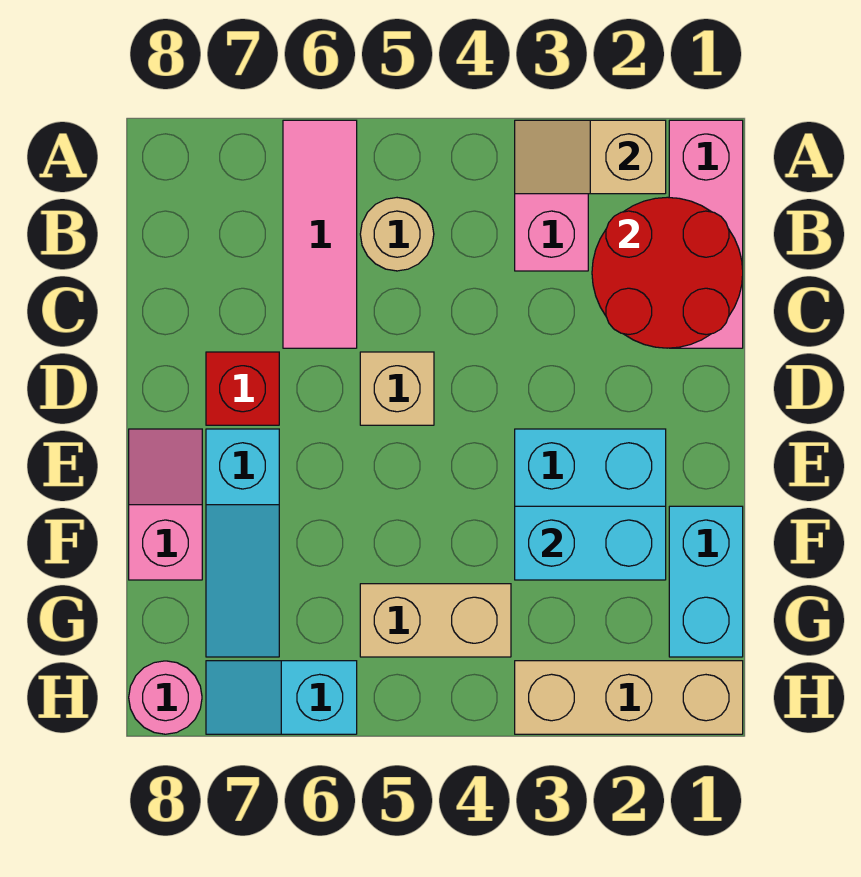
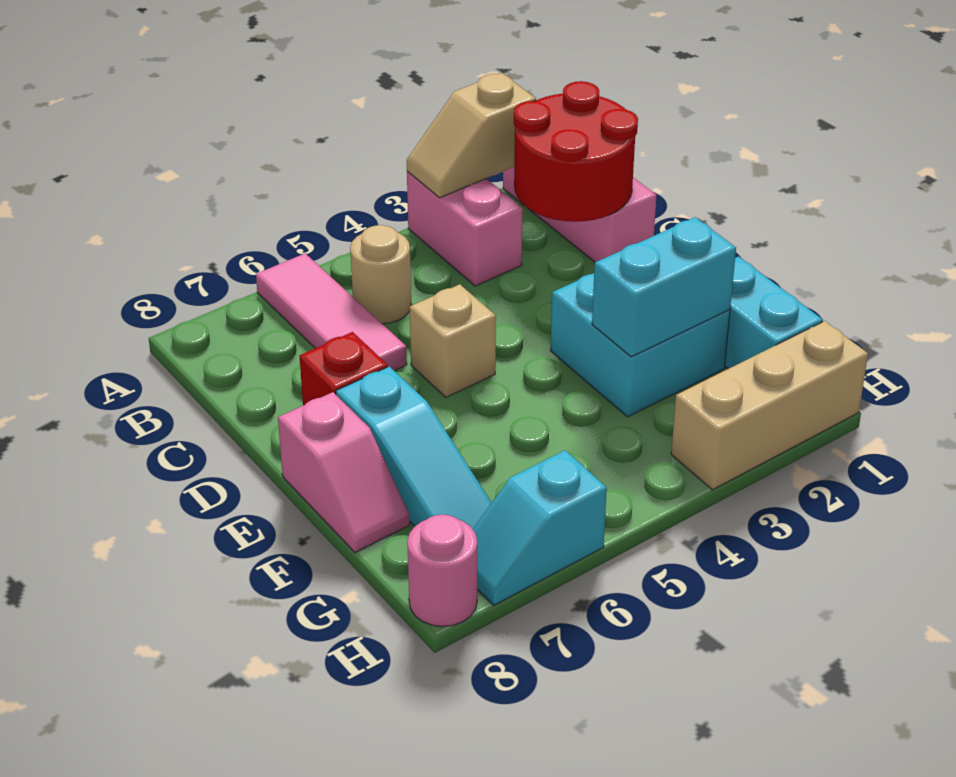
pink 1x2 slope [129,429,202,580] -> pink 1x2 slope turned to [278,392,410,552]
tan 1x2 brick [360,584,511,657] -> none

